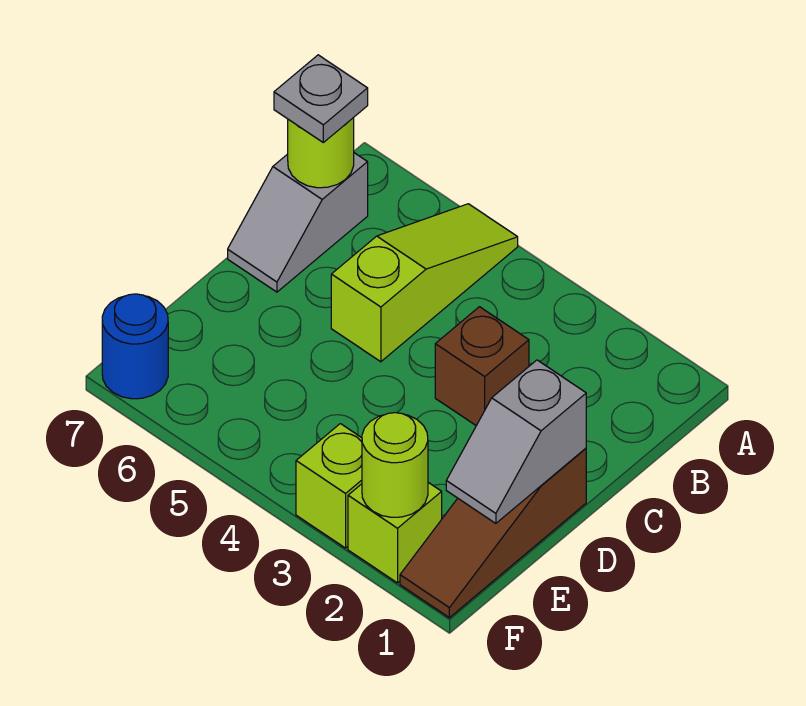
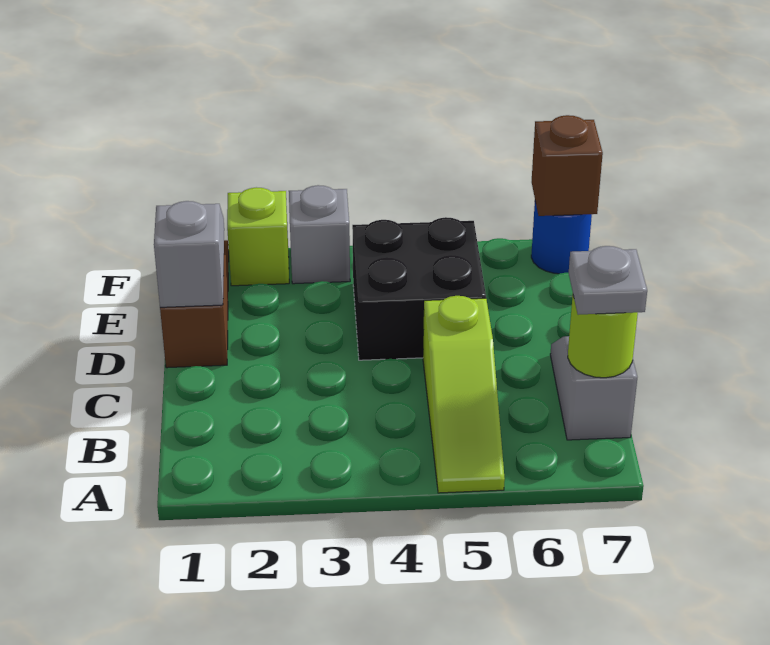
brown 1x1 brick [435,307,529,426] -> brown 1x1 brick moved to [532,115,603,216]
none -> black 2x2 brick [352,217,486,360]
lime 1x1 round brick [362,413,428,517] -> none
lime 1x1 brick [296,424,362,548] -> grey 1x1 brick [289,185,350,284]

